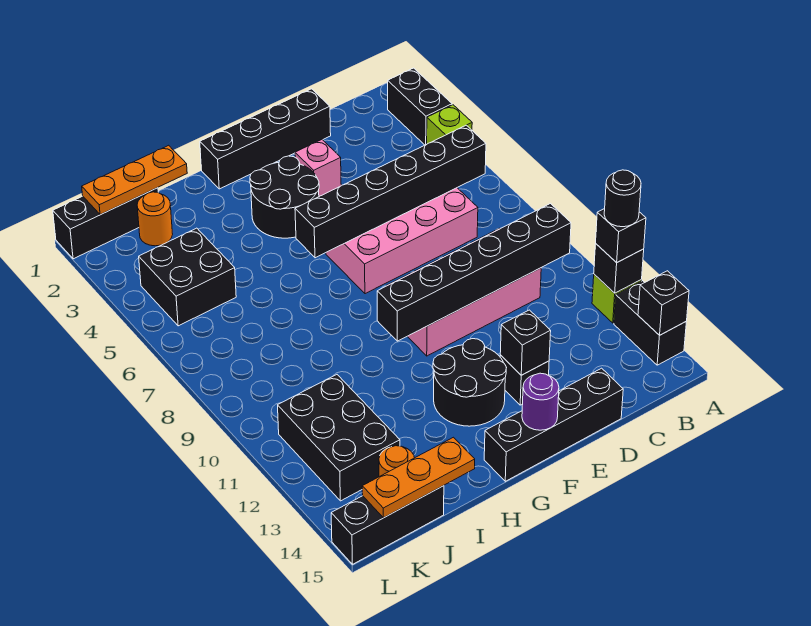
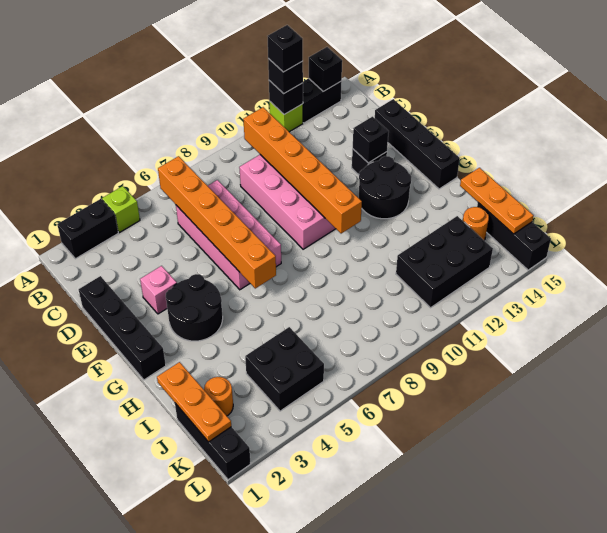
black 1x1 round brick [604,170,641,227] -> black 1x1 brick [268,25,303,72]
black 1x6 brick [295,125,486,258] -> orange 1x6 brick [158,156,276,288]
black 1x6 brick [377,204,571,341] -> orange 1x6 brick [243,107,362,234]
purple 1x1 round brick [522,373,559,430] -> none

